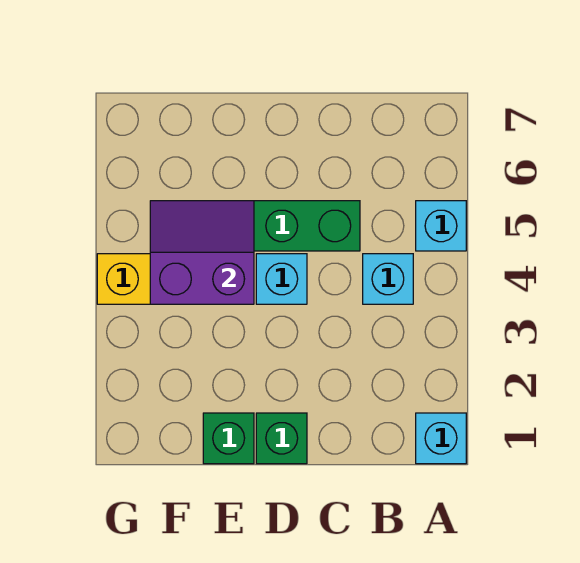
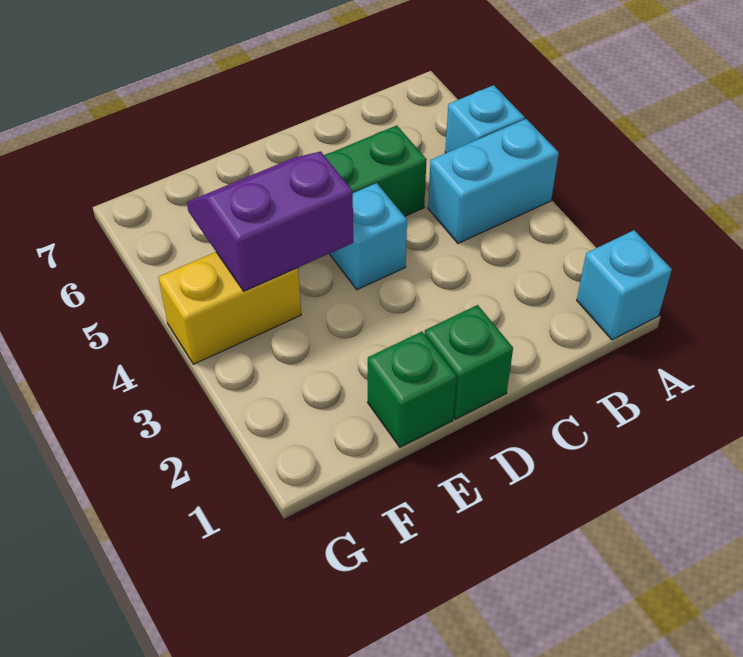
cyan 1x1 brick [363,254,413,304] -> cyan 1x2 brick [428,119,559,243]

